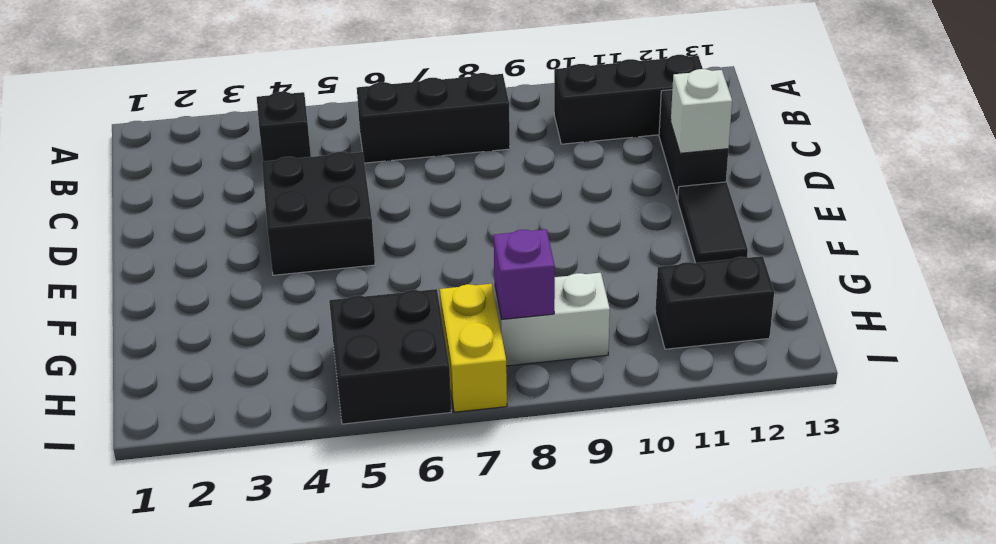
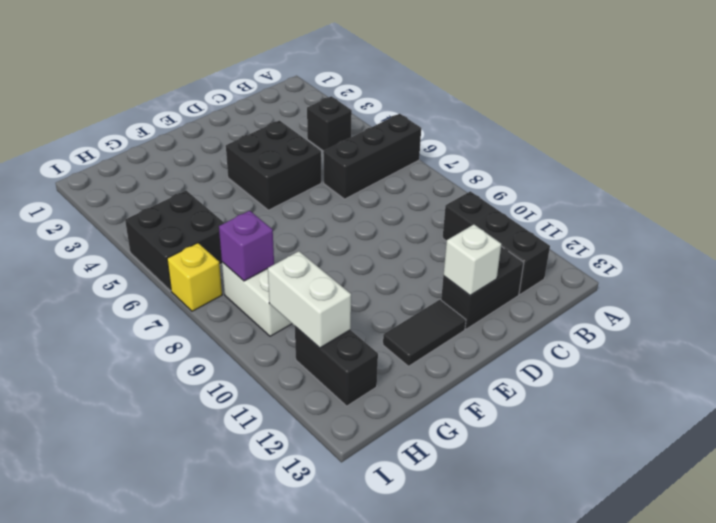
black 1x3 brick [357,73,510,163] -> black 1x3 brick turned to [323,114,421,199]
yellow 1x2 brick [440,284,507,412] -> yellow 1x1 brick [167,243,222,311]
none -> white 1x2 brick [268,251,351,348]

